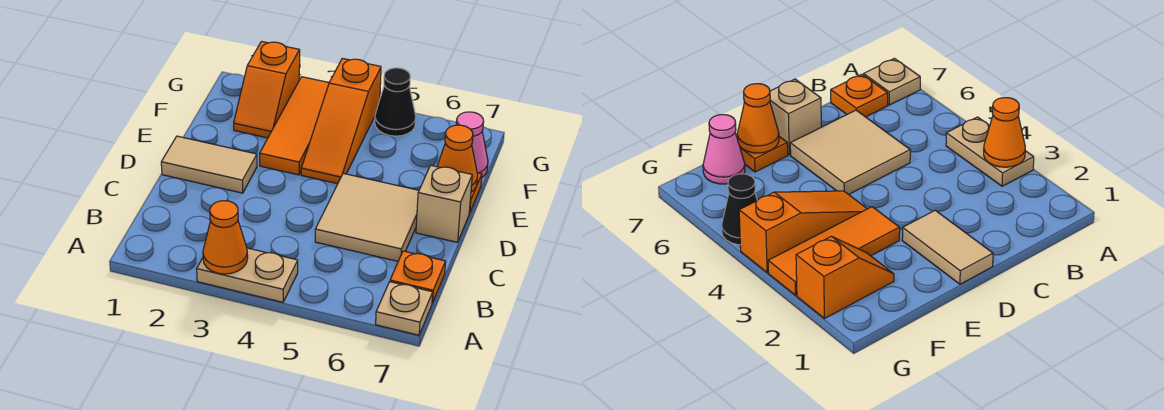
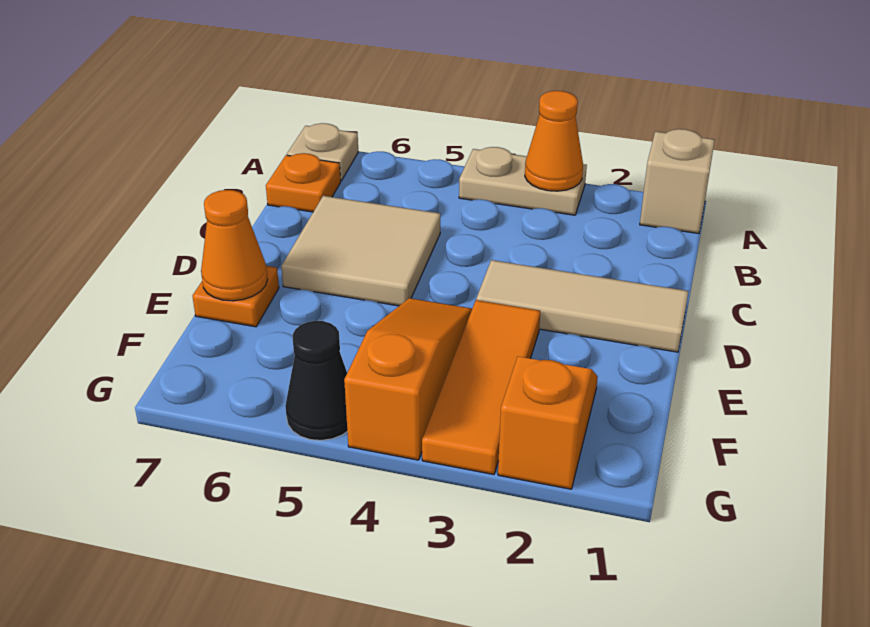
tan 1x2 tile [161,136,257,193] -> tan 1x3 tile [476,260,688,352]
tan 1x1 brick [416,165,472,242] -> tan 1x1 brick moved to [640,129,715,234]
pink 1x1 cone [456,112,488,177] -> none

